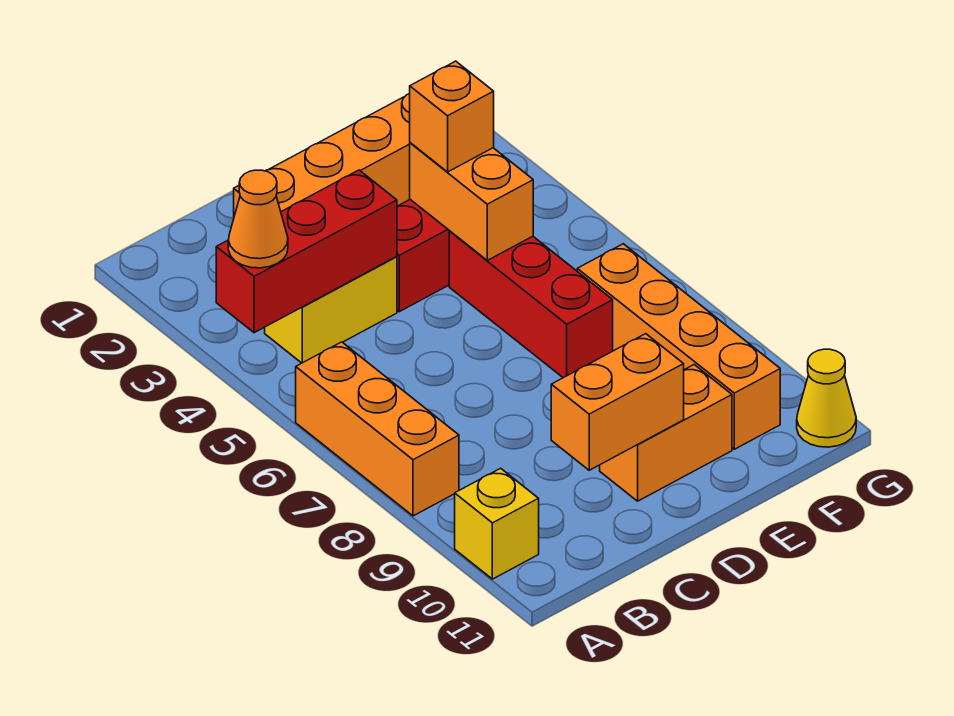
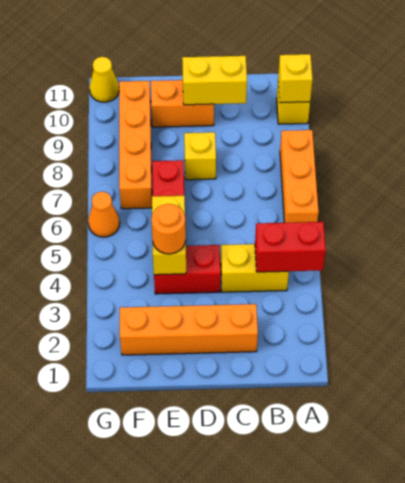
red 1x3 brick [216,170,397,333] -> red 1x2 brick [255,222,326,272]
orange 1x1 cone [228,170,288,268] -> orange 1x1 cone moved to [88,191,120,237]
none -> yellow 1x1 brick [278,54,313,103]
orange 1x2 brick [551,334,684,470] -> yellow 1x2 brick [182,56,247,105]
none -> yellow 1x1 brick [184,132,216,180]
orange 1x2 brick [410,143,533,260] -> yellow 1x2 brick [152,196,186,275]
orange 1x1 brick [410,61,494,172] -> orange 1x1 round brick [151,204,186,254]

